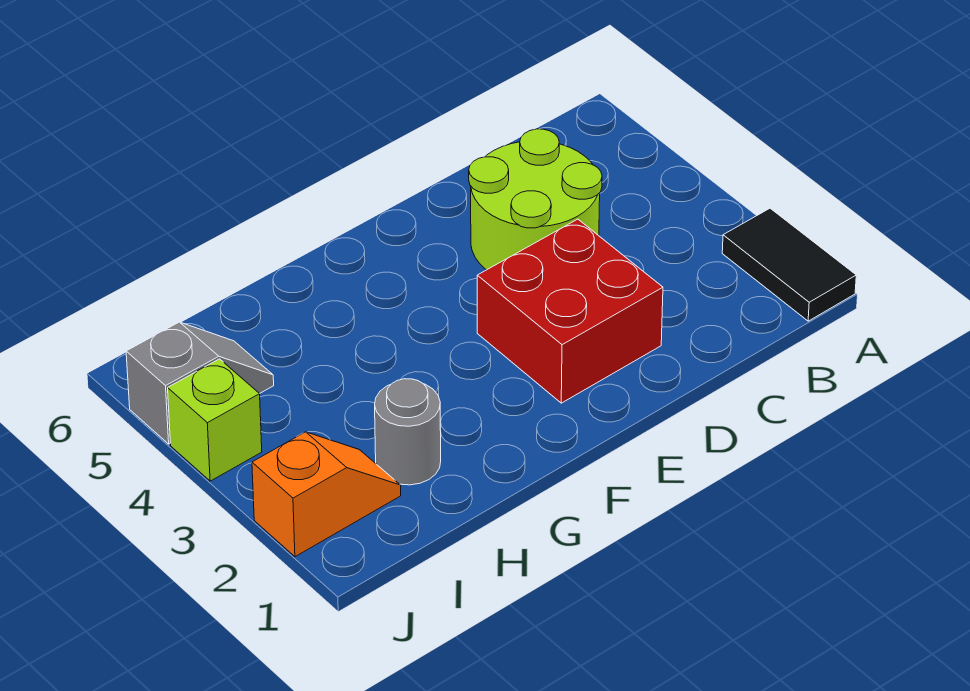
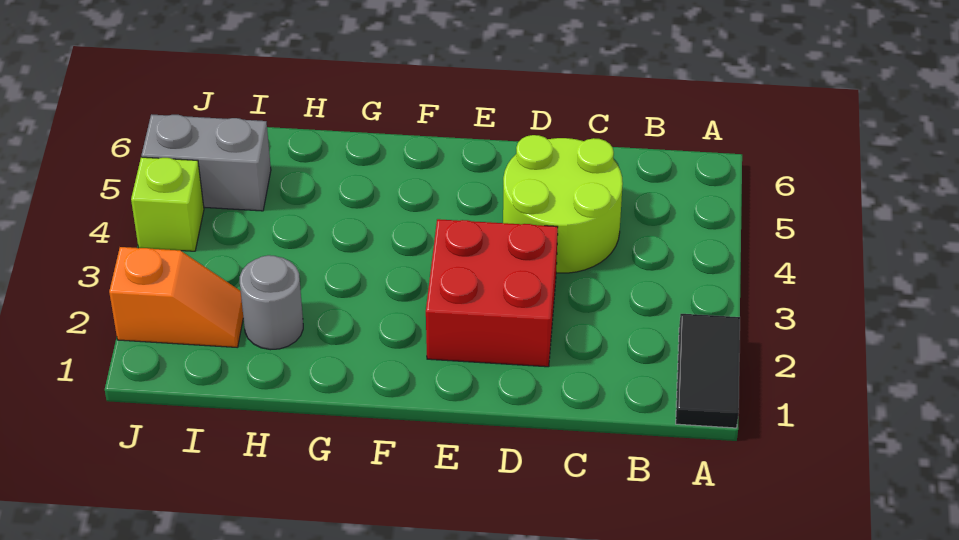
grey 1x2 slope [126,322,274,444] -> grey 1x2 brick [141,114,271,211]

